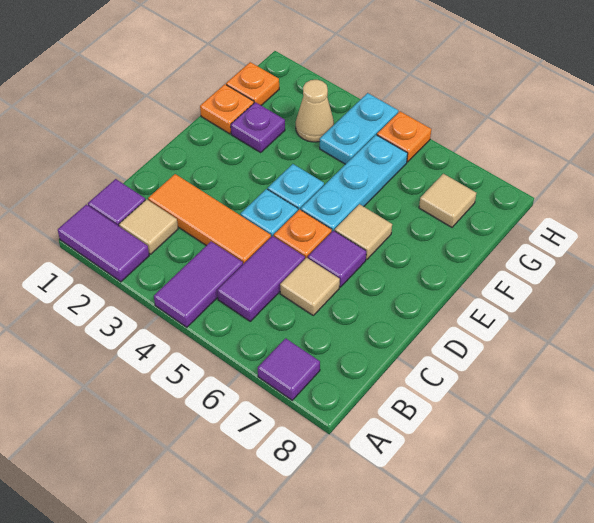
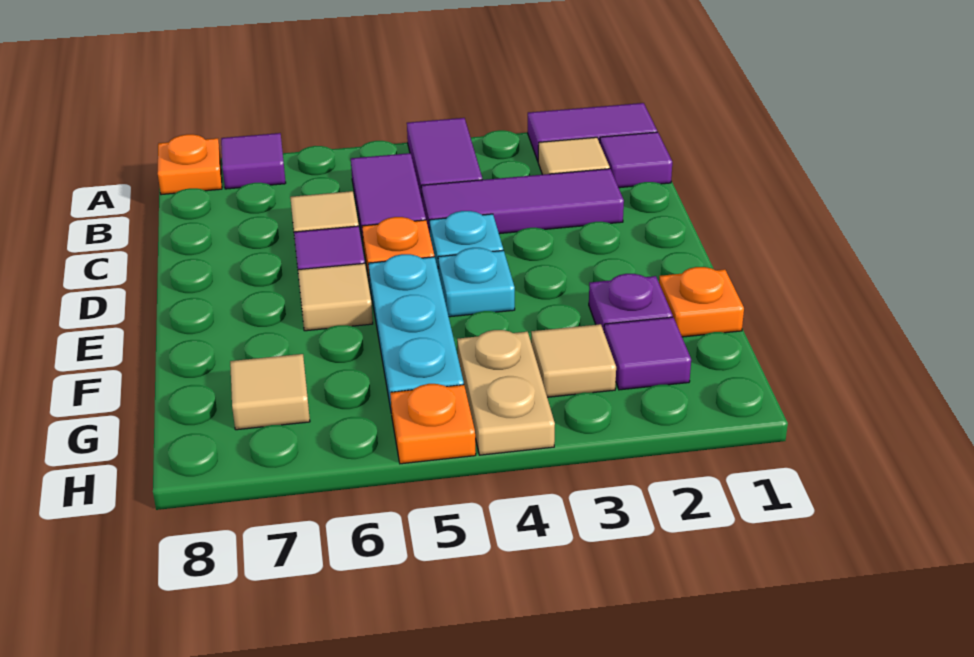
orange 1x3 tile [148,174,271,264] -> purple 1x3 tile [421,169,624,234]
orange 1x1 plate [226,62,279,105] -> orange 1x1 plate moved to [158,134,222,195]
none -> purple 1x1 tile [604,317,691,390]
tan 1x1 cone [296,80,334,142] -> tan 1x1 tile [531,324,616,397]
cyan 1x2 plate [320,93,398,164] -> tan 1x2 plate [457,330,555,455]

